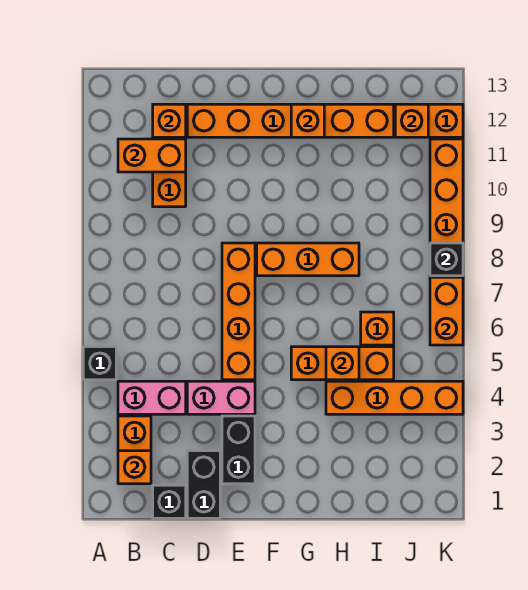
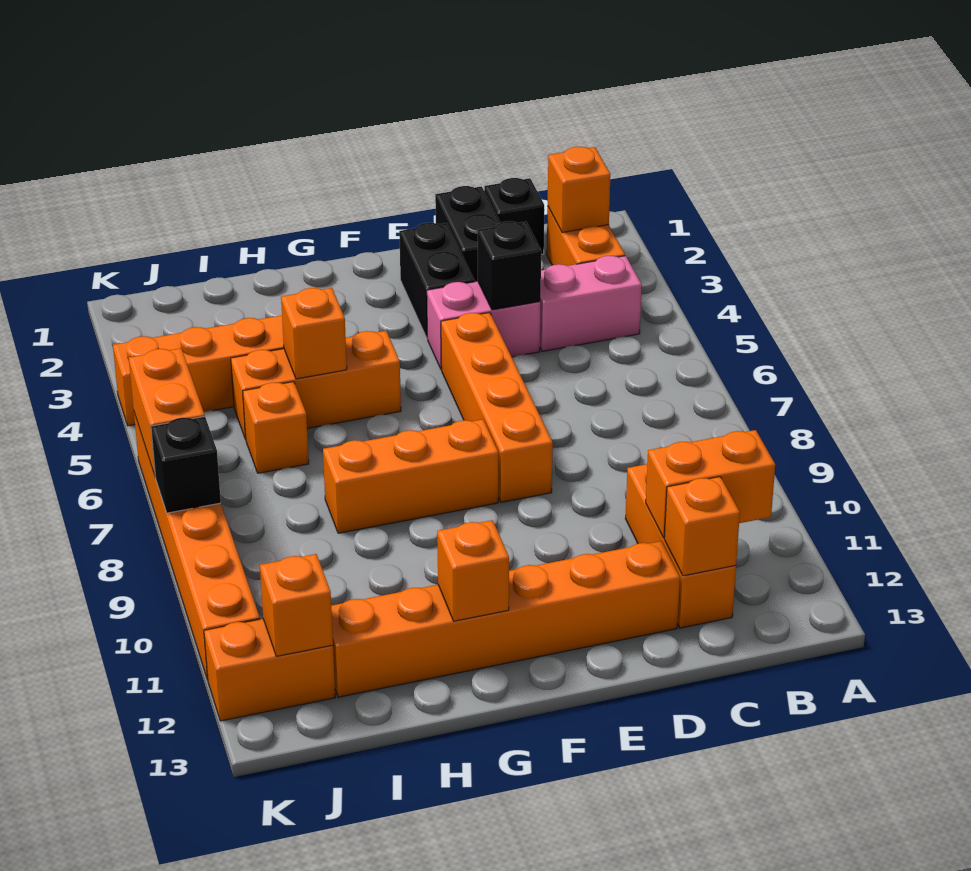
black 1x1 brick [83,347,116,380] -> black 1x1 brick moved to [478,221,541,310]

